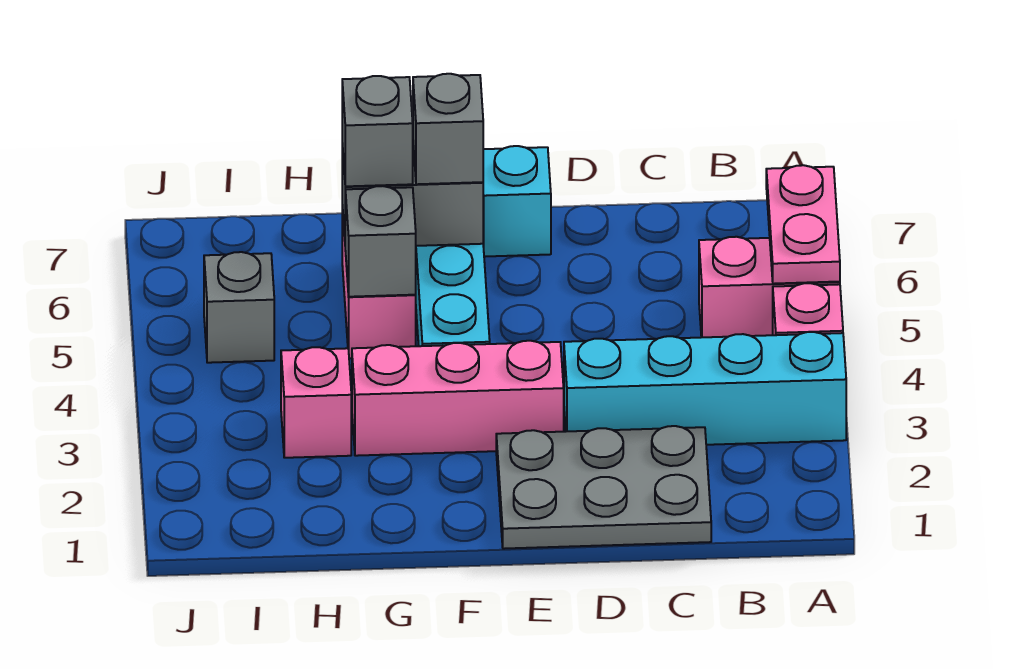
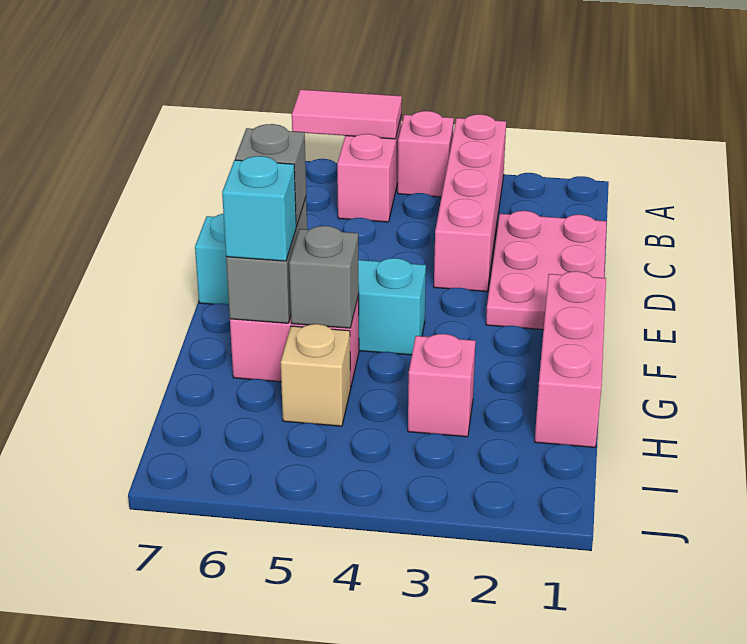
cyan 1x4 brick [564,332,846,445] -> pink 1x4 brick [434,114,506,291]
pink 1x2 plate [766,165,840,284] -> pink 1x2 tile [292,90,402,139]
grey 2x3 plate [496,426,711,549] -> pink 2x3 plate [486,211,607,330]
pink 1x3 brick [352,341,564,456] -> pink 1x3 brick moved to [535,271,606,447]
grey 1x1 brick [342,76,413,186] -> cyan 1x1 brick [222,156,296,261]
none -> tan 1x1 brick [281,324,351,426]
grey 1x1 brick [204,252,274,363] -> none

